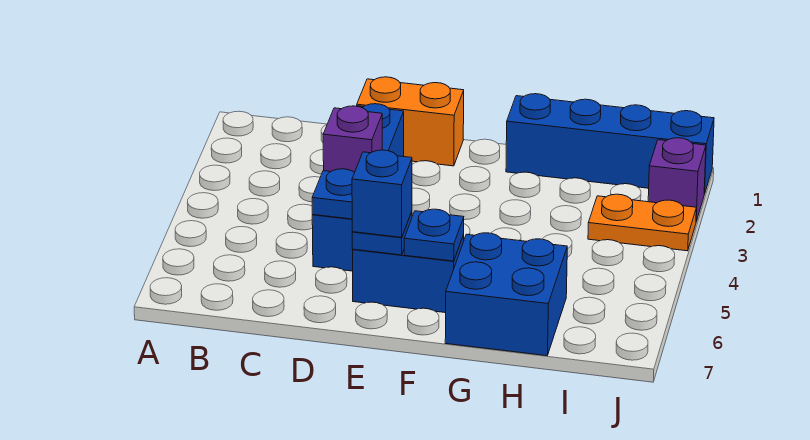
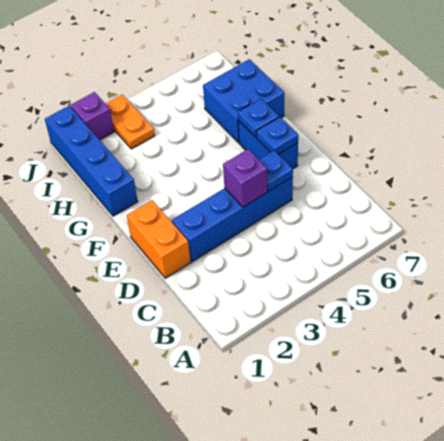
blue 1x1 brick [352,150,412,237] -> none

